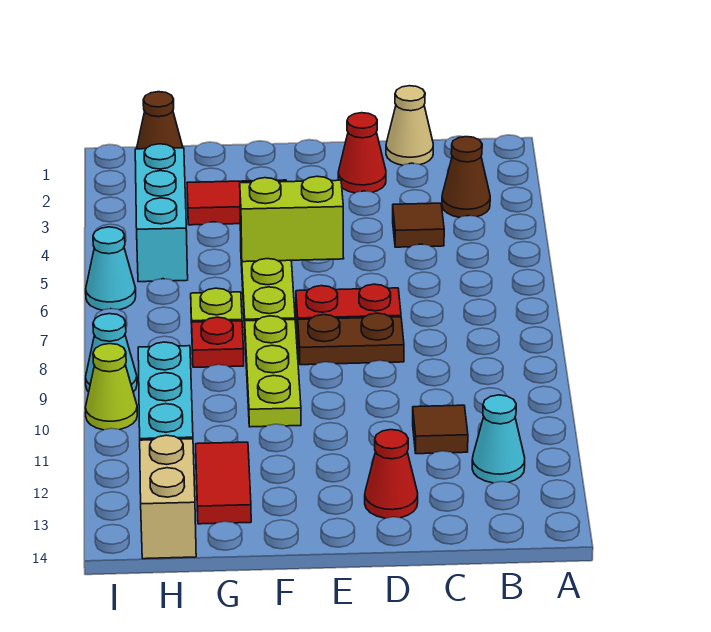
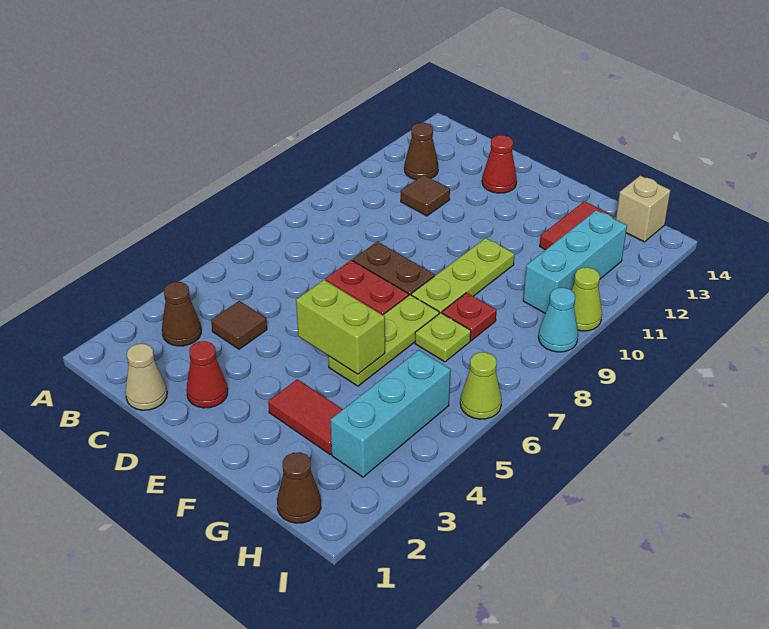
cyan 1x1 cone [472,395,525,483] -> brown 1x1 cone [404,123,438,180]
tan 1x2 brick [140,435,196,559] -> tan 1x1 brick [616,176,671,242]
cyan 1x1 cone [86,227,136,310] -> lime 1x1 cone [460,352,502,419]

